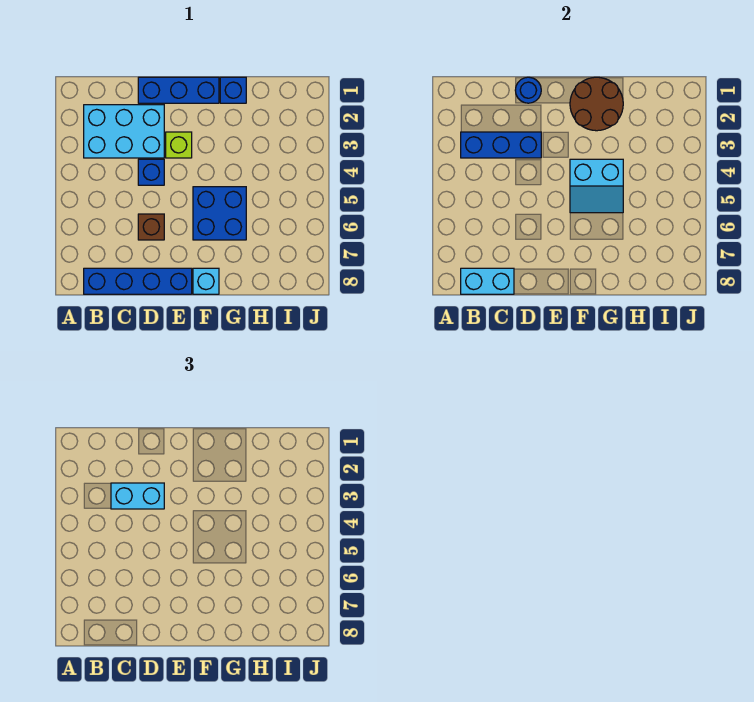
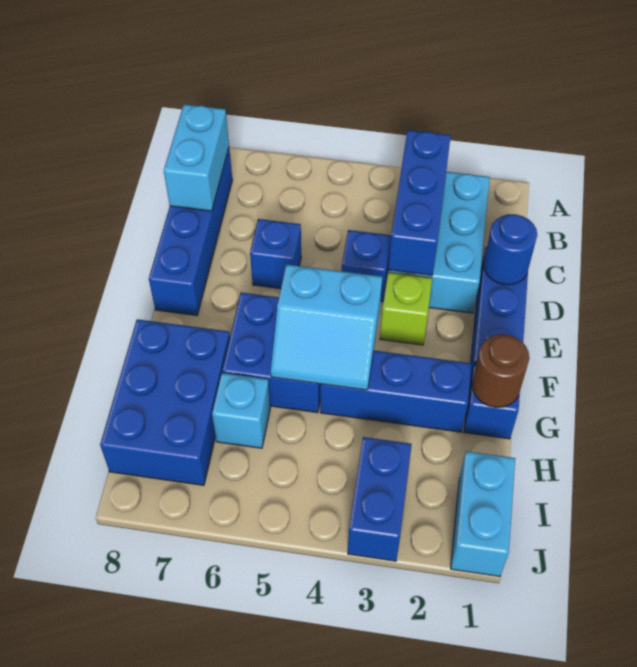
cyan 1x2 brick [111,483,164,509] -> cyan 1x2 brick moved to [451,451,515,576]
brown 1x1 brick [138,214,164,240] -> blue 1x1 brick [250,219,301,289]
brown 2x2 round brick [570,77,623,131] -> brown 1x1 round brick [472,334,529,407]
cyan 2x2 slope [570,159,623,213] -> cyan 2x2 slope turned to [271,264,382,390]
cyan 1x1 brick [193,268,219,294] -> cyan 1x1 brick moved to [212,373,270,448]
none -> blue 1x3 brick [320,351,472,432]
none -> blue 2x3 brick [100,319,230,485]
none -> blue 1x2 brick [348,437,412,561]

